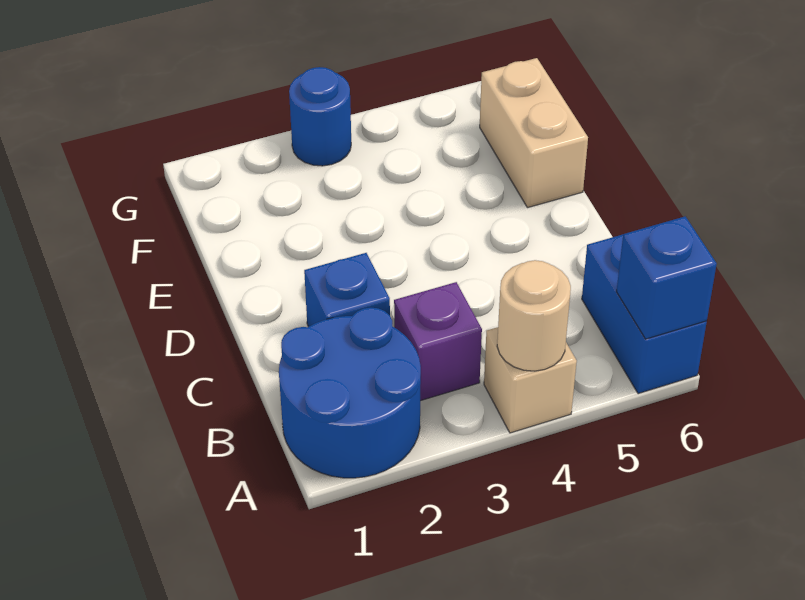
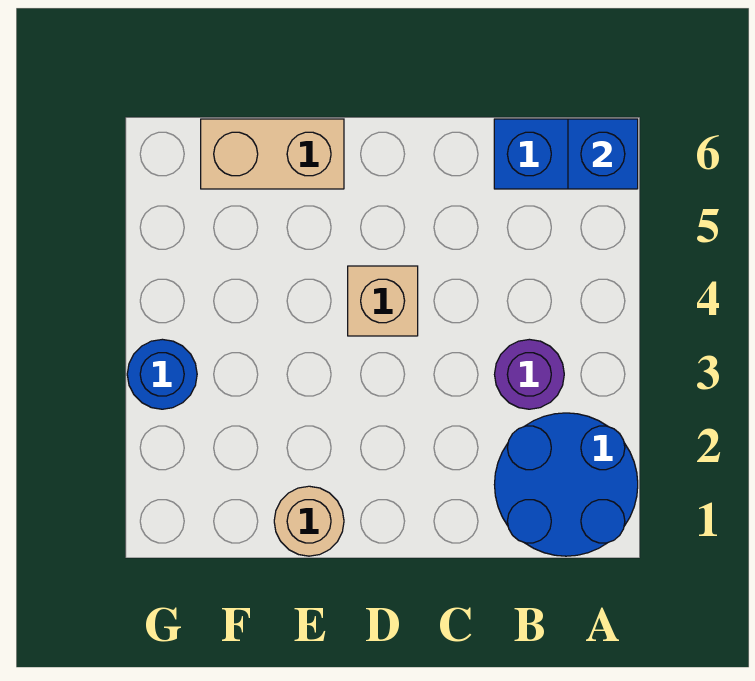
tan 1x1 brick [484,327,577,433] -> tan 1x1 brick moved to [348,266,418,336]
tan 1x1 round brick [497,260,571,371] -> tan 1x1 round brick moved to [274,486,344,556]
purple 1x1 brick [394,282,482,401] -> purple 1x1 round brick [495,339,564,409]
blue 1x1 brick [304,253,390,327] -> none

